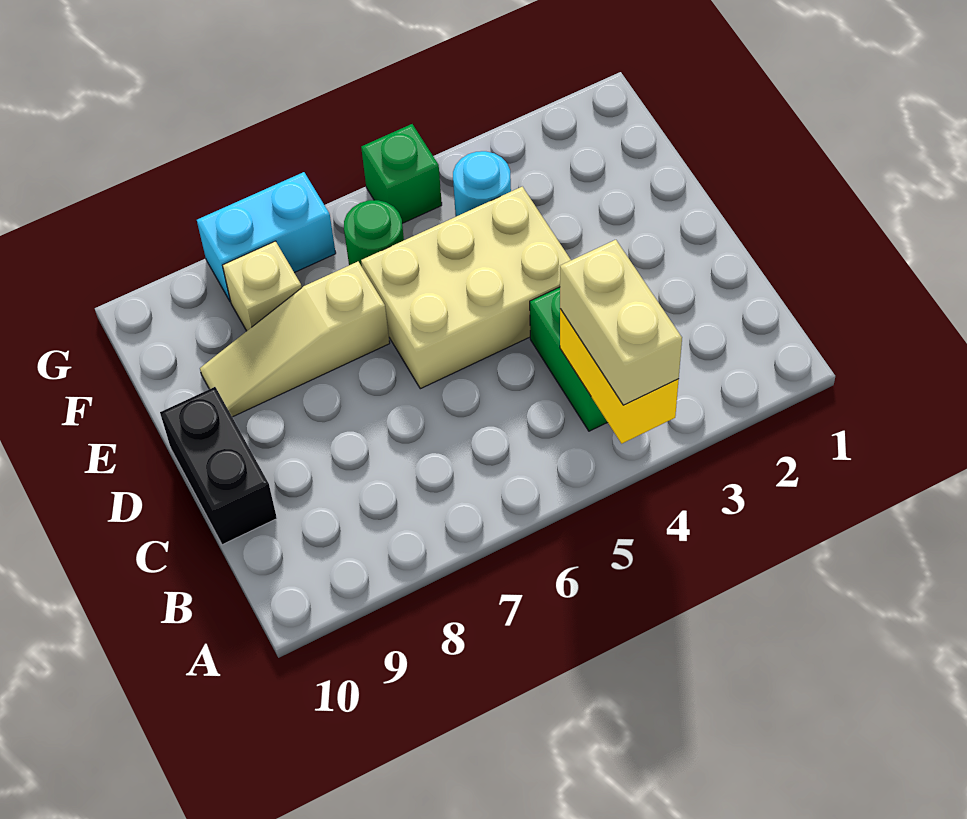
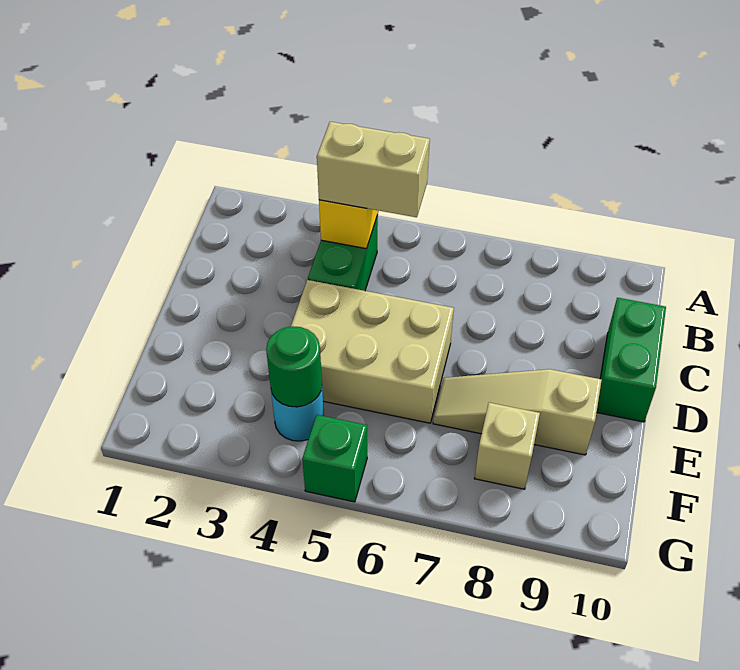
tan 1x2 brick [560,240,682,405] -> tan 1x2 brick turned to [317,122,430,217]
black 1x2 brick [160,387,277,545] -> green 1x2 brick [597,298,666,422]
tan 1x3 slope [200,262,390,417] -> tan 1x3 slope turned to [433,369,602,455]
green 1x1 round brick [344,200,404,266] -> green 1x1 round brick moved to [266,326,322,407]
cyan 1x2 brick [197,172,336,302] -> none

